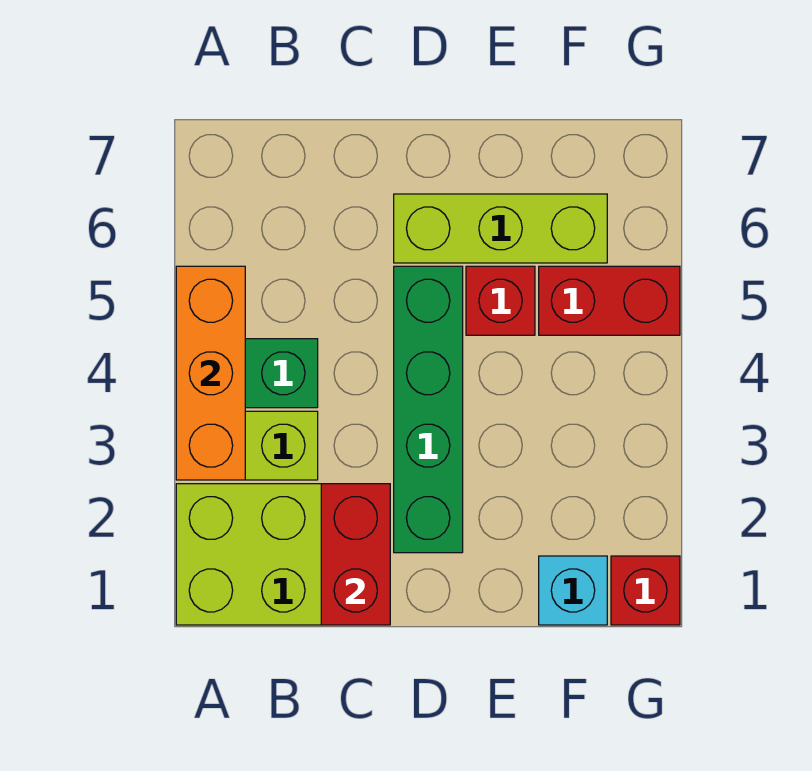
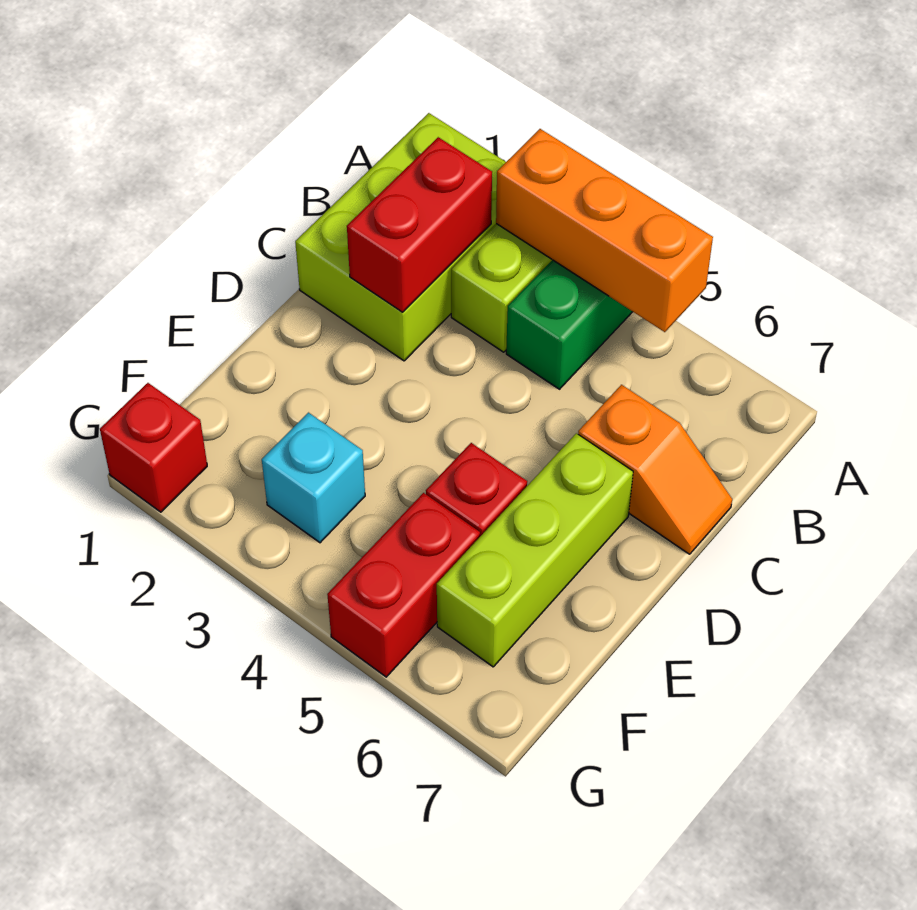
red 1x2 brick [321,484,390,625] -> red 1x2 brick turned to [347,137,492,312]
none -> orange 1x2 slope [578,385,732,554]
green 1x4 brick [394,266,463,553] -> none
cyan 1x1 brick [539,556,607,625] -> cyan 1x1 brick moved to [262,413,365,543]

